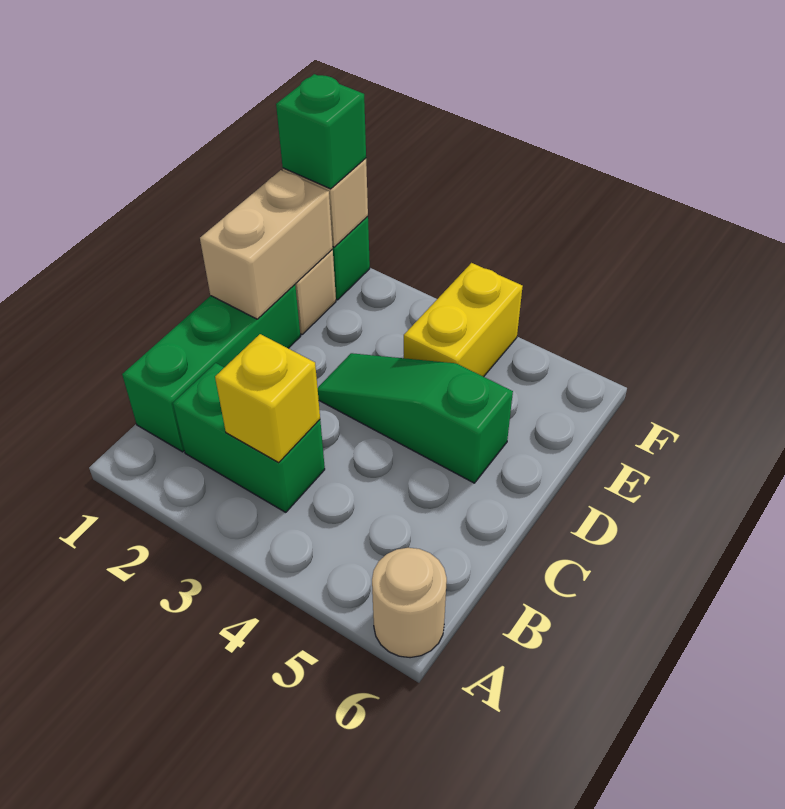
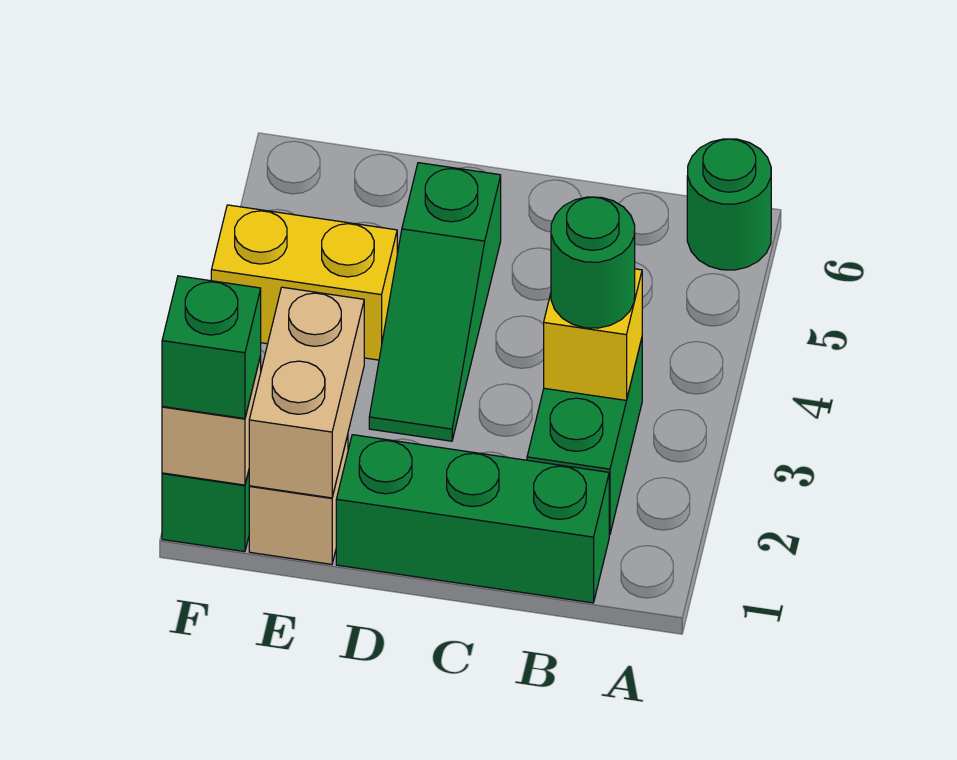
tan 1x1 round brick [372,548,447,658] -> green 1x1 round brick [687,139,771,270]
none -> green 1x1 round brick [551,197,635,328]
tan 1x2 brick [200,170,333,319] -> tan 1x2 brick turned to [249,287,364,498]

